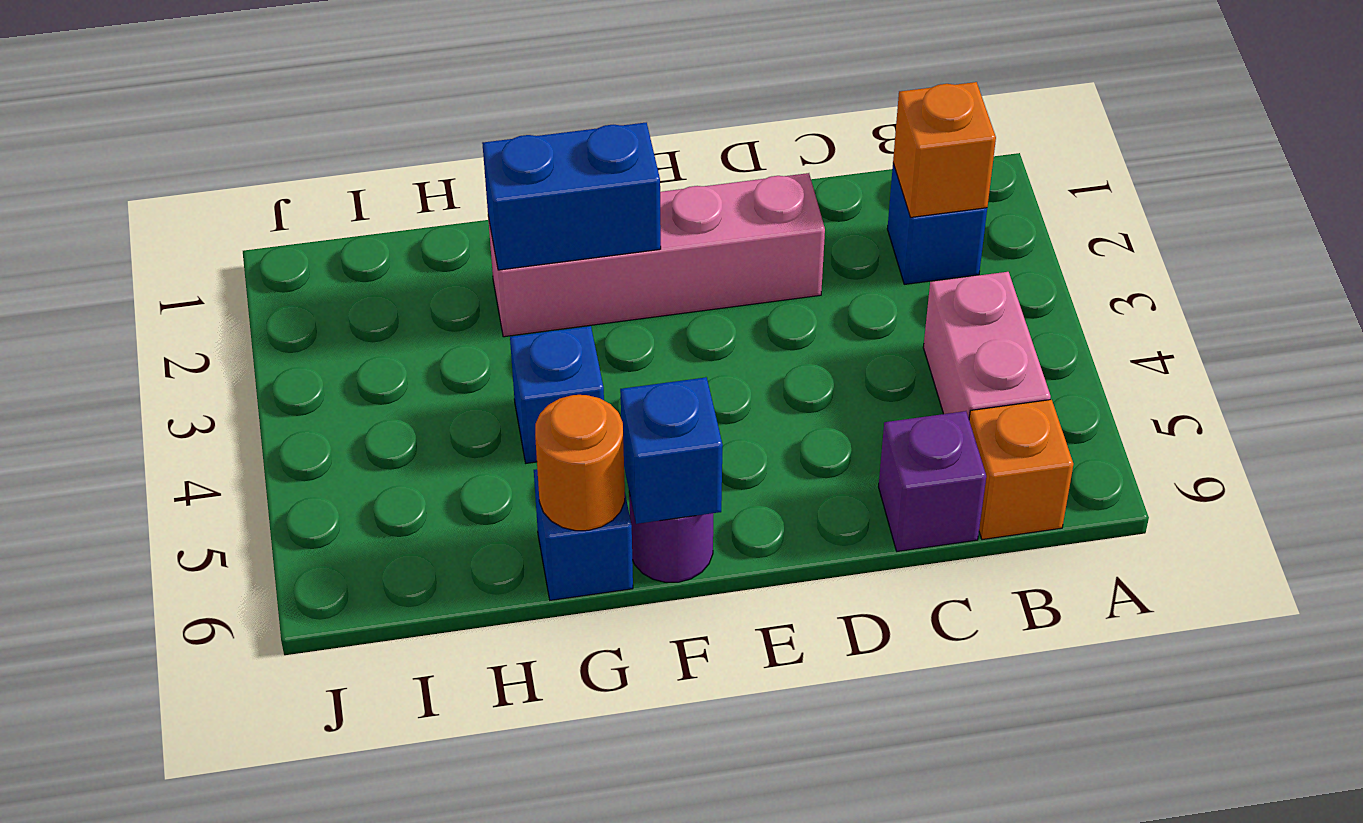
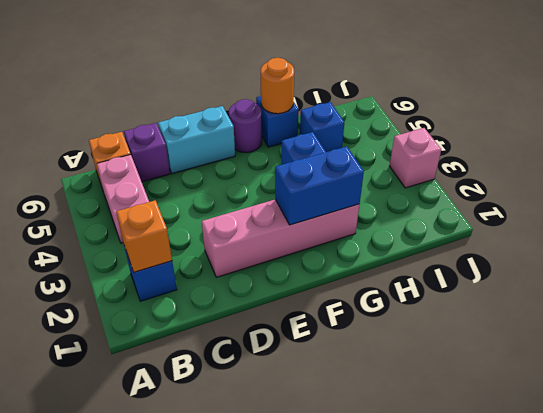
none -> cyan 1x2 brick [158,106,235,174]
blue 1x1 brick [620,377,723,524] -> blue 1x1 brick moved to [300,102,344,152]
none -> pink 1x1 brick [390,128,441,188]

